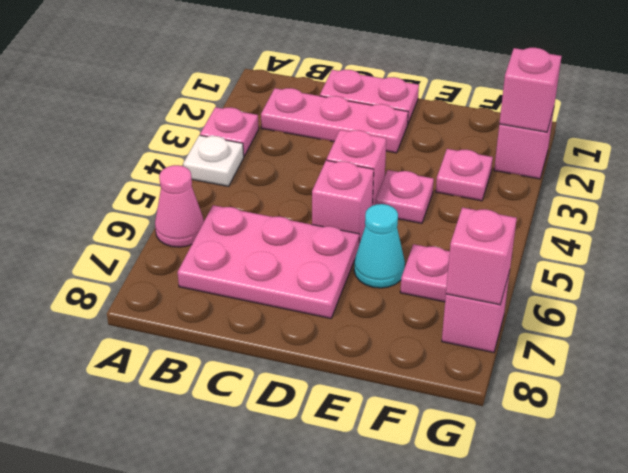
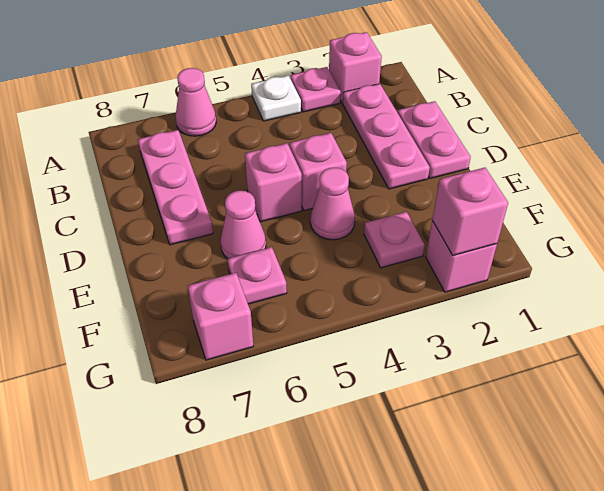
pink 2x3 plate [178,205,359,318] -> pink 1x3 plate [138,130,213,245]
pink 1x1 plate [375,170,434,223] -> pink 1x1 cone [310,168,355,240]
cyan 1x1 cone [354,204,405,288] -> pink 1x1 cone [220,191,266,259]
pink 1x1 brick [446,207,517,305] -> pink 1x1 brick moved to [329,32,382,103]

